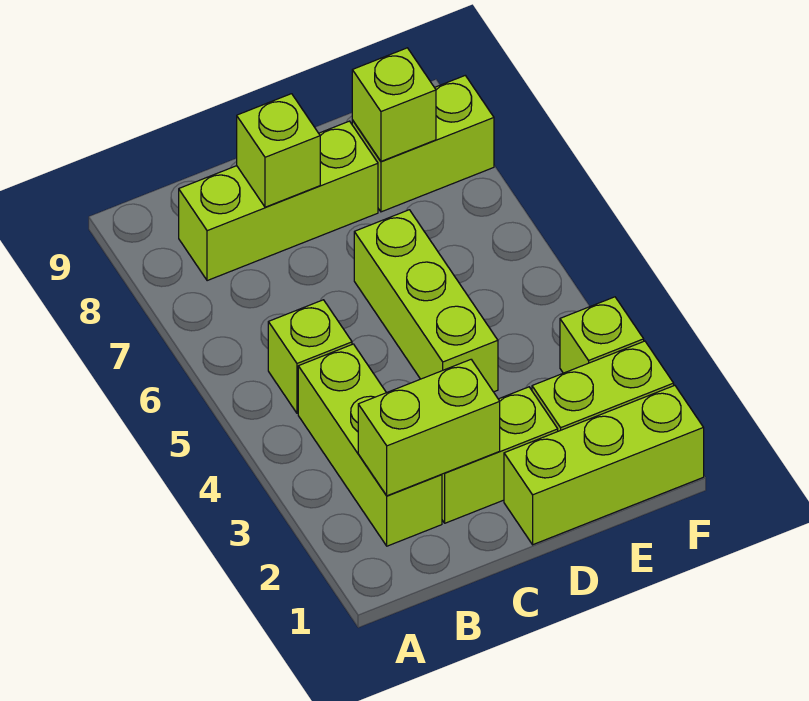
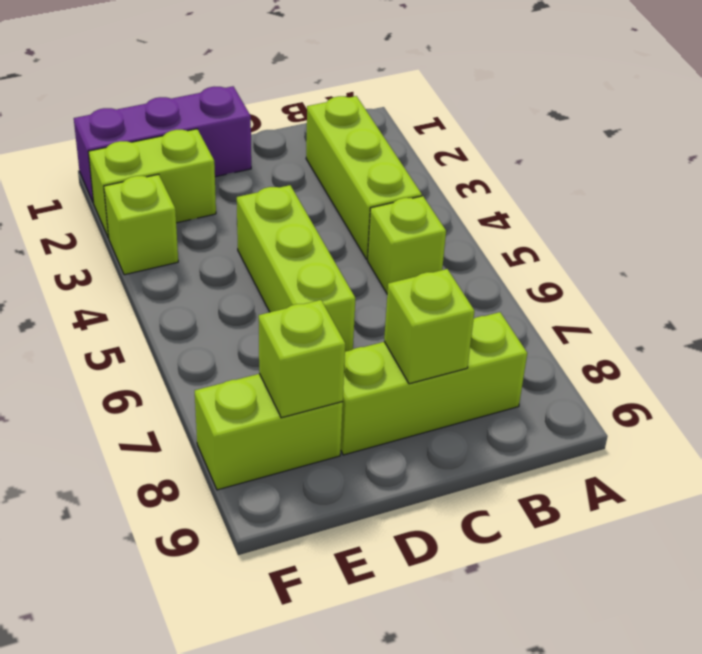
lime 1x2 brick [358,360,500,496] -> none
lime 1x2 brick [442,387,558,523] -> none
lime 1x3 brick [504,385,704,545] -> purple 1x3 brick [74,86,251,203]

